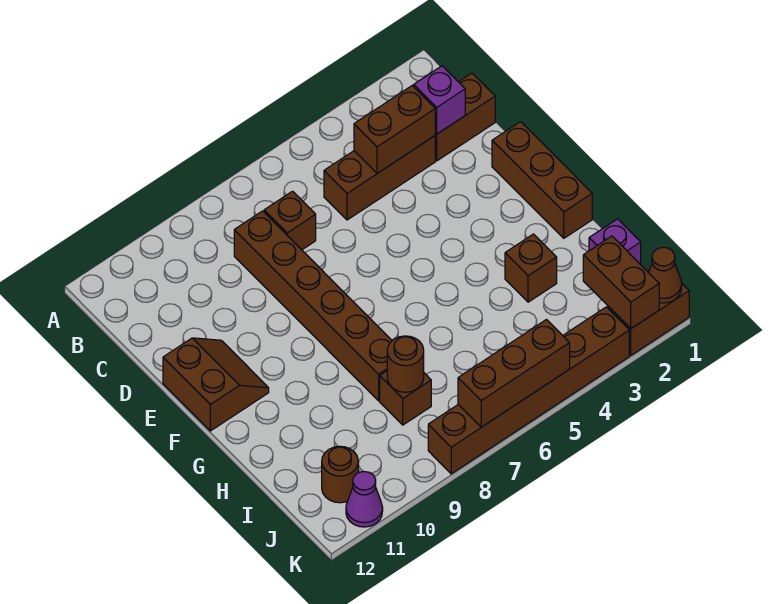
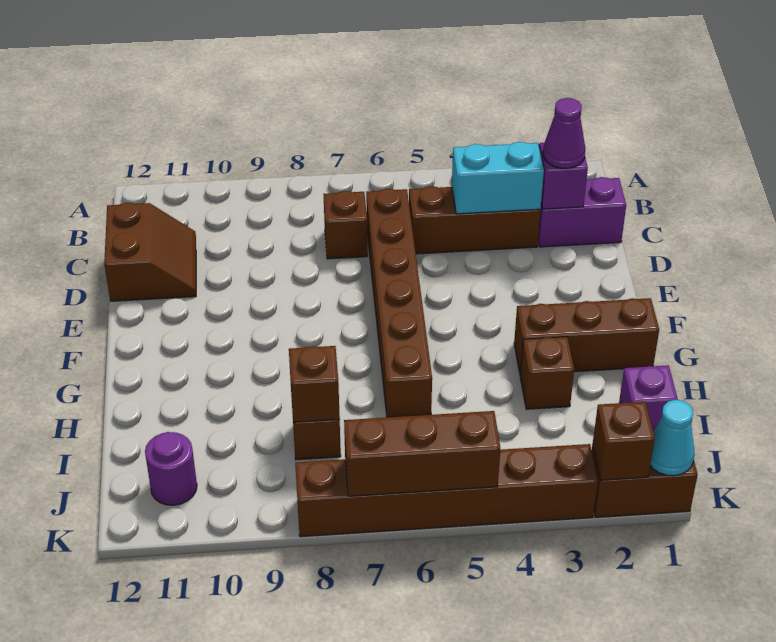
brown 1x2 brick [435,73,495,161] -> purple 1x2 brick [538,177,626,247]
brown 1x2 brick [354,86,435,173] -> cyan 1x2 brick [452,142,544,214]
brown 1x6 brick [234,211,392,401] -> brown 1x6 brick moved to [366,189,432,417]
brown 1x3 brick [492,122,592,238] -> brown 1x3 brick turned to [514,298,659,373]
brown 2x2 slope [163,338,269,431] -> brown 2x2 slope moved to [104,203,196,301]
brown 1x1 round brick [387,336,424,392] -> brown 1x1 brick [289,346,340,422]
brown 1x2 brick [583,236,659,328] -> brown 1x1 brick [593,402,655,480]
brown 1x1 round brick [322,446,358,503] -> purple 1x1 round brick [145,432,197,505]
brown 1x1 cone [648,247,682,303] -> cyan 1x1 cone [650,400,695,476]
purple 1x1 cone [346,472,383,527] -> purple 1x1 cone moved to [543,98,585,168]

